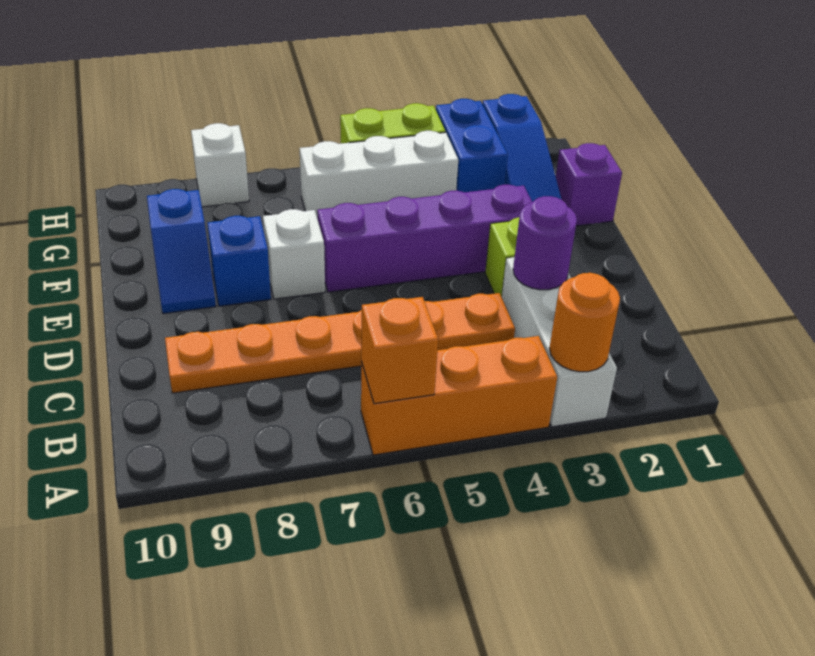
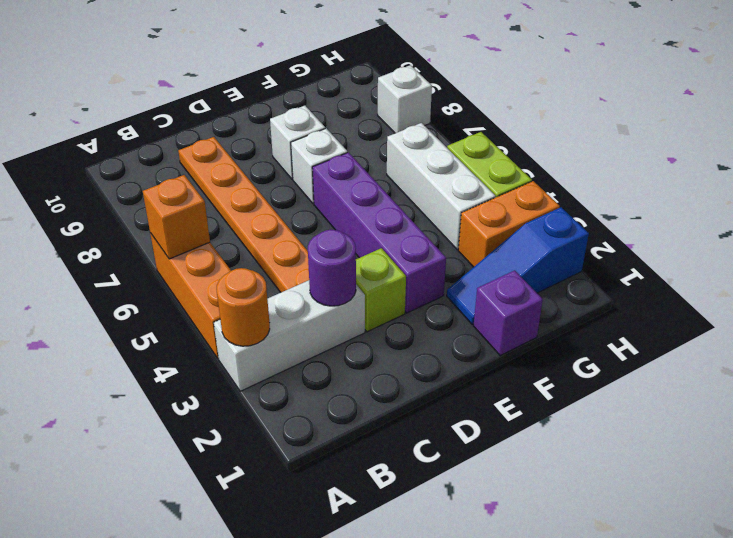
blue 1x1 brick [207,216,271,306] -> white 1x1 brick [270,106,325,179]
blue 1x2 slope [147,189,216,314] -> none
blue 1x2 brick [436,99,508,192] -> orange 1x2 brick [458,181,560,267]

